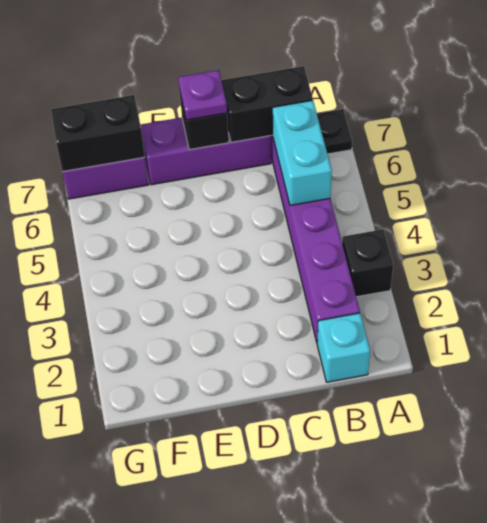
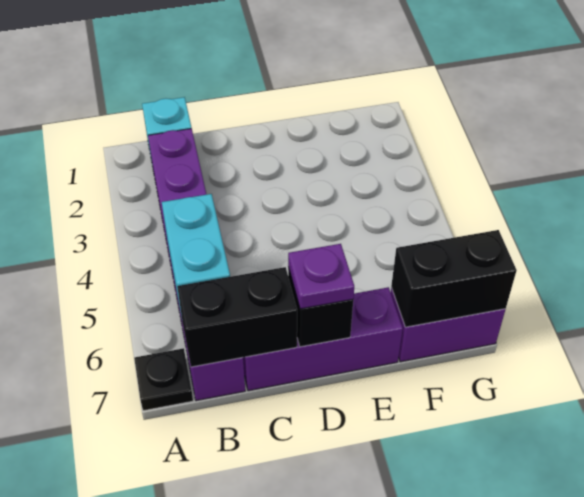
black 1x1 brick [342,229,393,297] -> none

